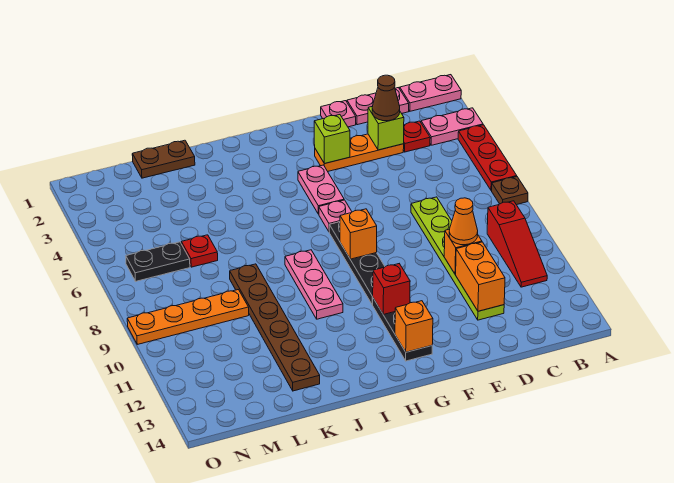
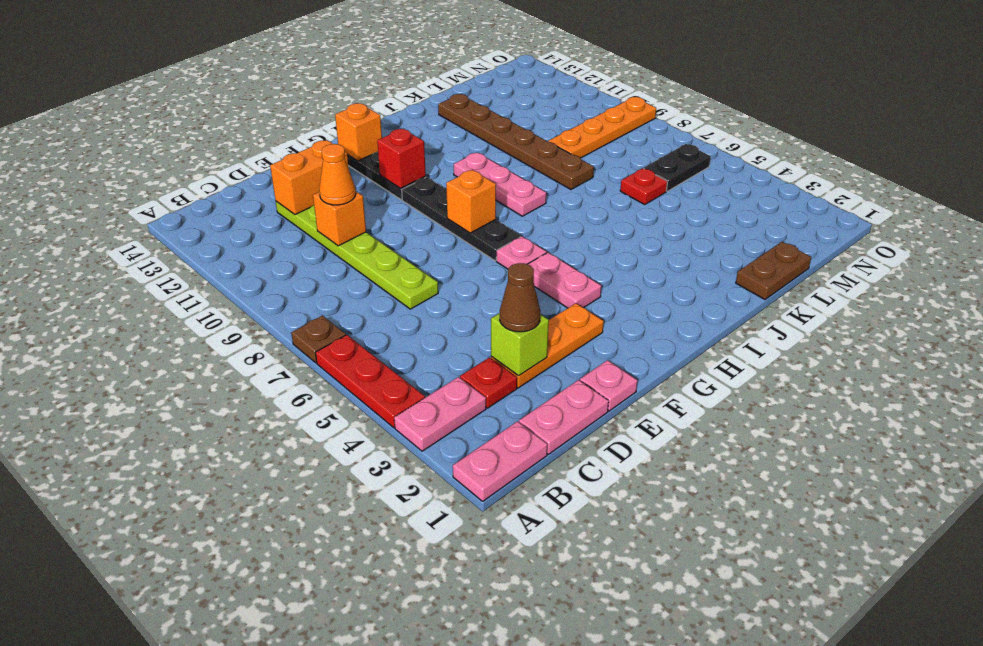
red 1x3 slope [487,201,547,287] -> none
orange 1x2 brick [456,242,505,311] -> orange 1x2 brick turned to [270,140,349,215]
lime 1x1 brick [314,115,350,164] -> none

